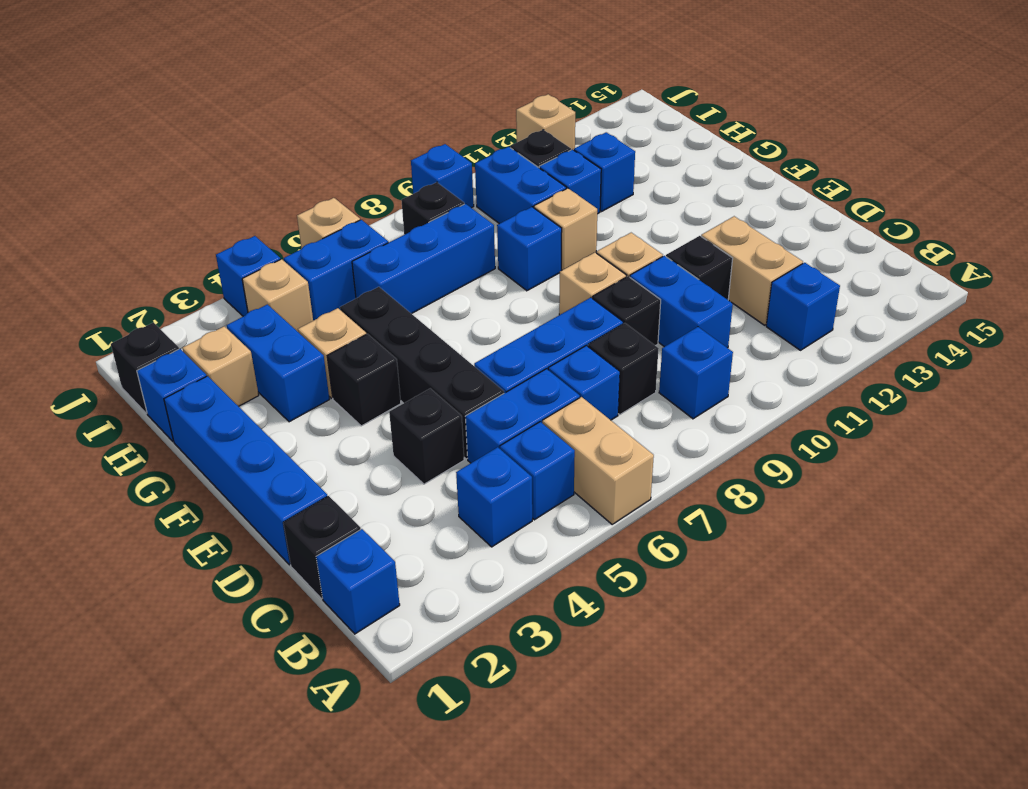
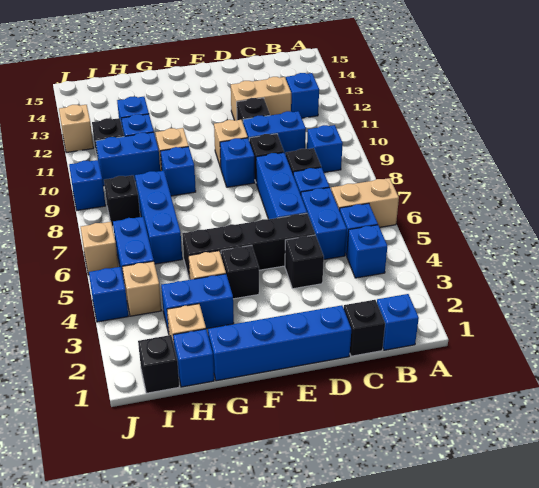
tan 1x1 brick [559,253,627,315] -> blue 1x1 brick [220,138,255,187]

